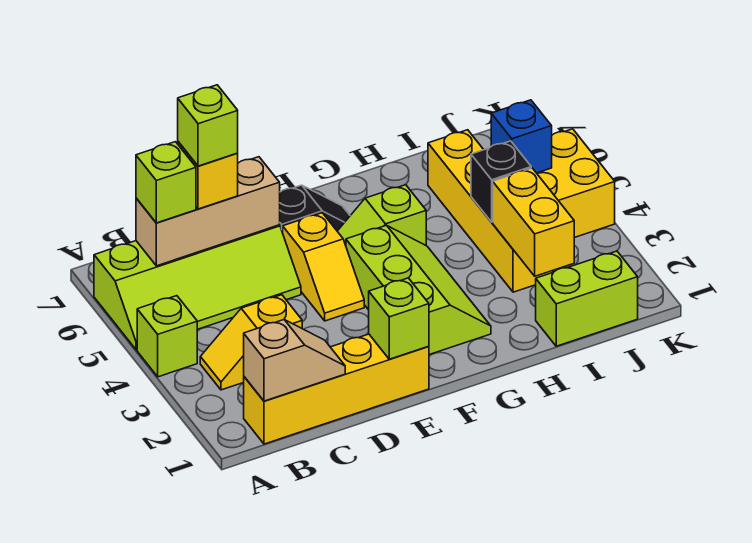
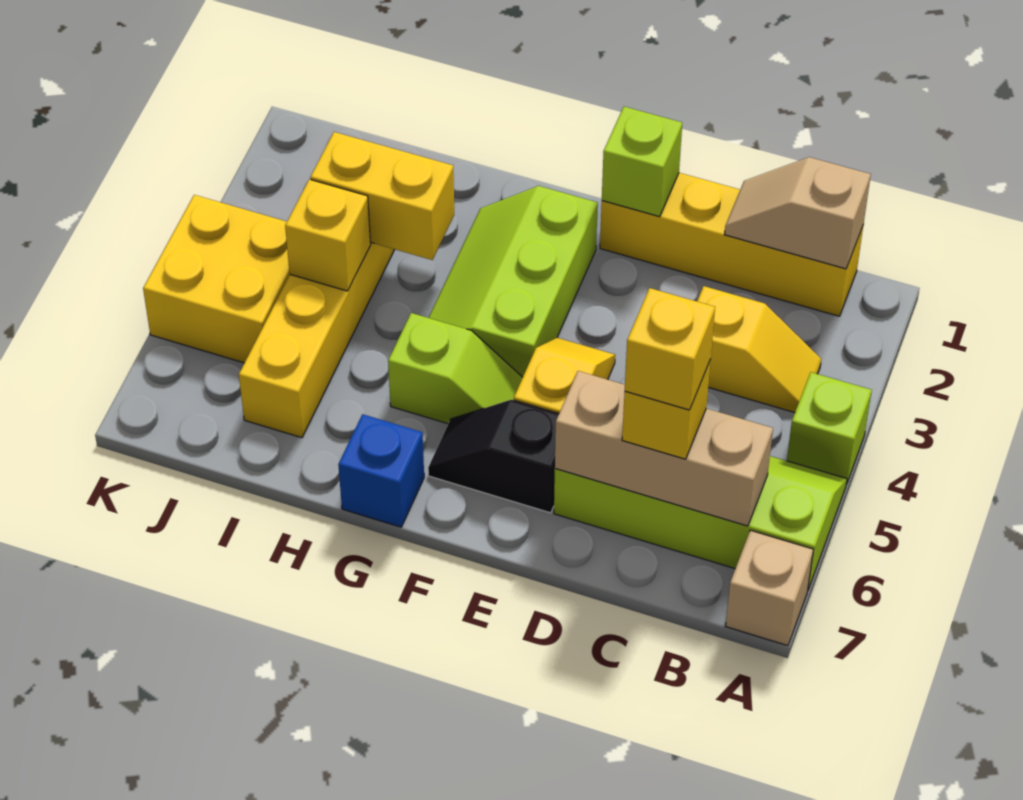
none -> tan 1x1 brick [726,530,813,646]
lime 1x1 brick [136,142,196,223] -> none
lime 1x1 brick [178,85,238,166] -> yellow 1x1 brick [625,288,715,410]
lime 1x2 brick [536,251,638,346] -> none
yellow 1x2 brick [493,168,574,276] -> yellow 1x2 brick turned to [310,132,454,260]
black 1x1 brick [471,141,531,222] -> yellow 1x1 brick [285,179,371,291]
blue 1x1 brick [491,100,552,173] -> blue 1x1 brick moved to [338,414,424,527]

